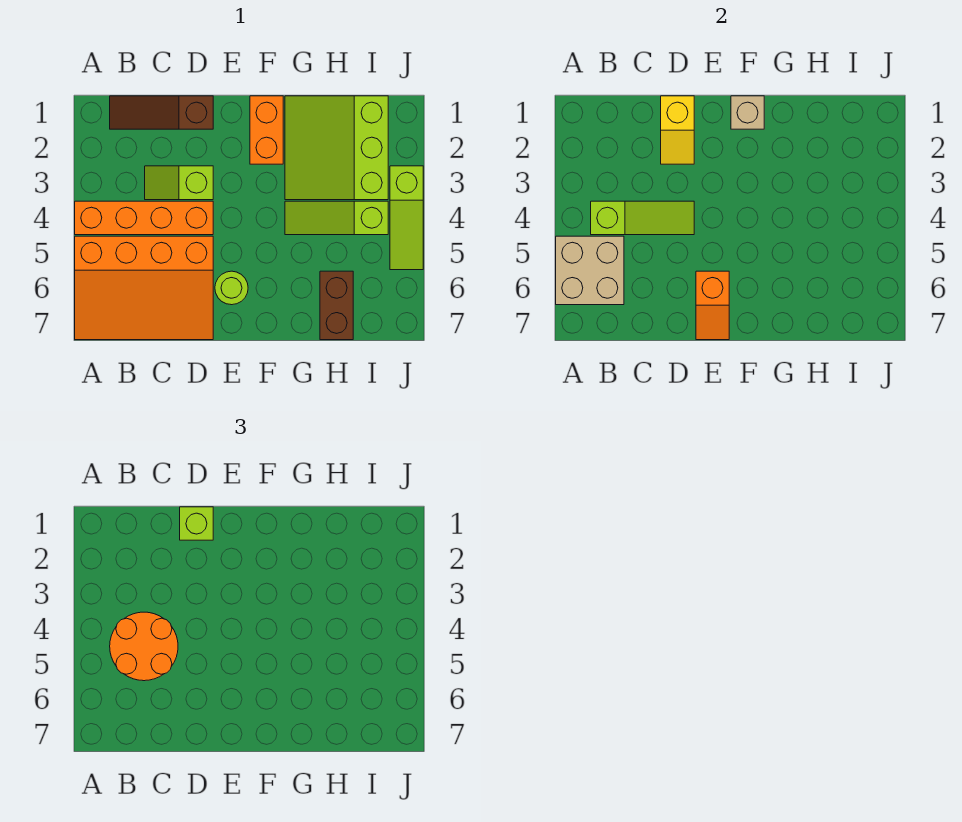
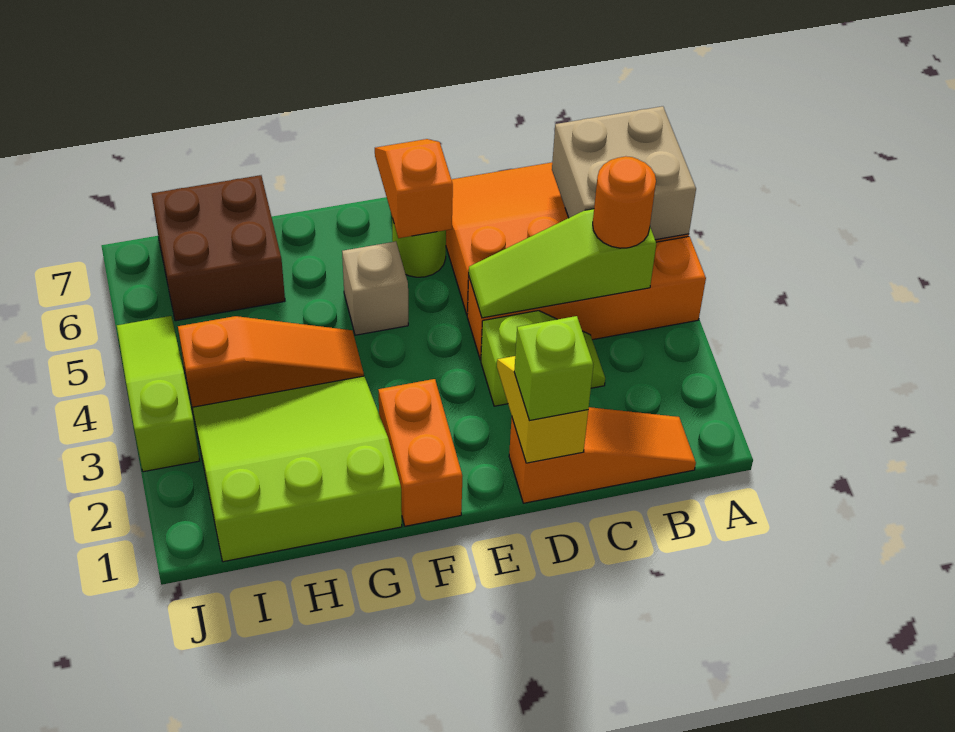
brown 1x3 slope [110,96,213,129] -> orange 1x3 slope [509,407,696,503]
orange 2x2 round brick [110,612,178,681] -> orange 1x1 round brick [593,156,656,248]
tan 1x1 brick [731,96,764,129] -> tan 1x1 brick moved to [342,241,408,335]
lime 3x3 slope [285,96,388,200] -> lime 3x3 slope turned to [192,376,402,562]
lime 1x3 slope [285,201,388,235] -> orange 1x3 slope [178,316,364,407]
brown 1x2 brick [320,271,353,340] -> brown 2x2 brick [152,175,285,321]

